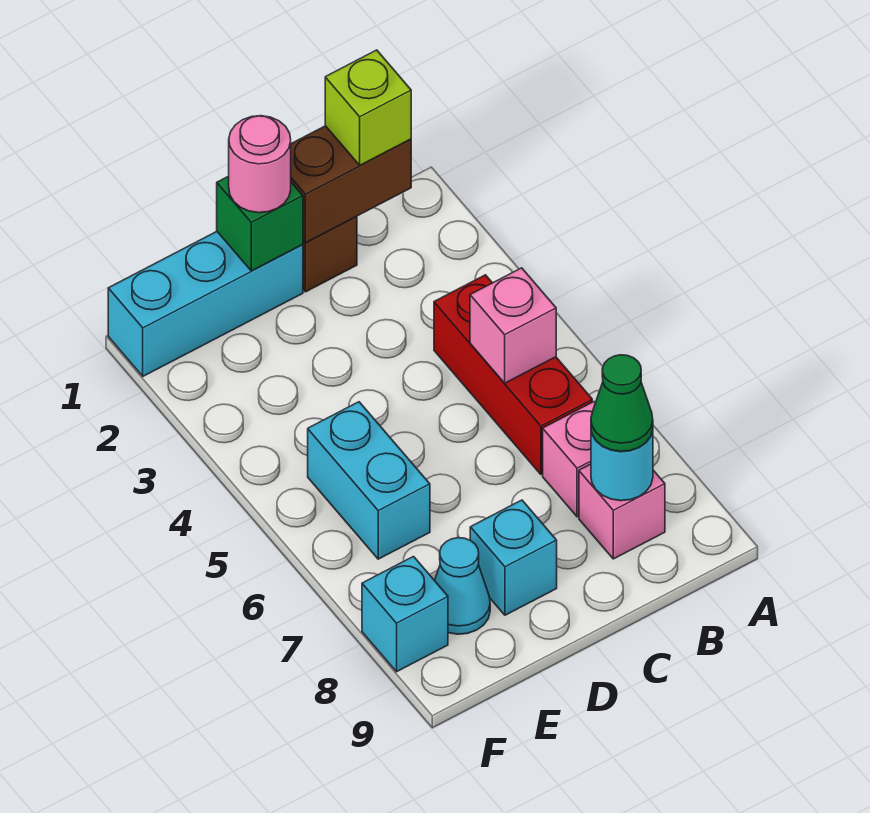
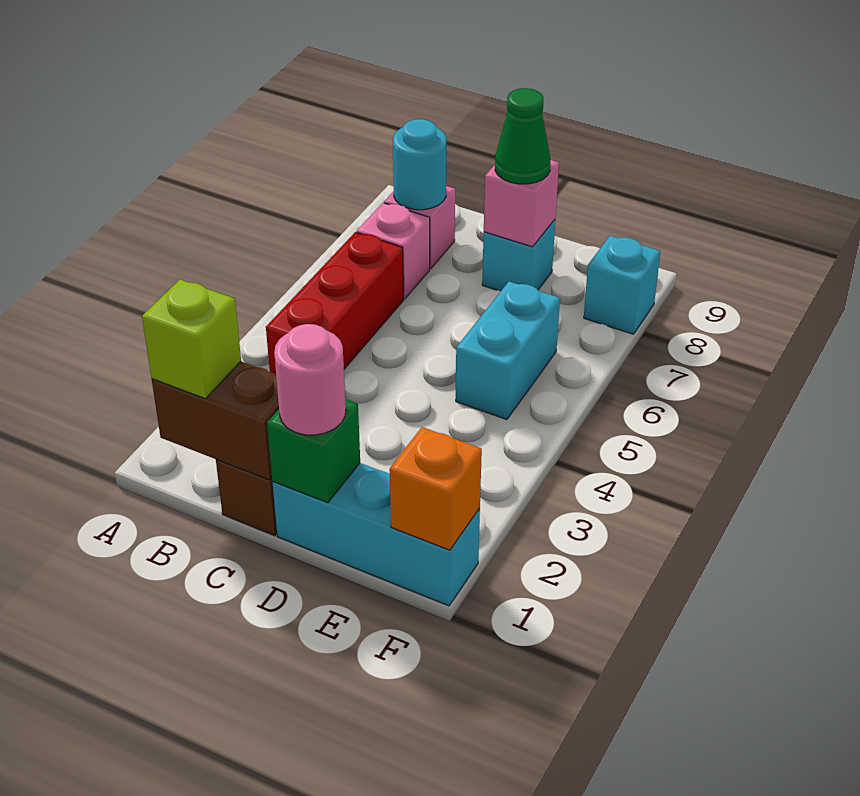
pink 1x1 brick [470,268,556,383] -> pink 1x1 brick moved to [484,160,559,247]
green 1x1 cone [591,355,653,451] -> green 1x1 cone moved to [495,88,550,184]
cyan 1x1 cone [434,538,490,634] -> none
none -> orange 1x1 brick [390,427,482,550]

